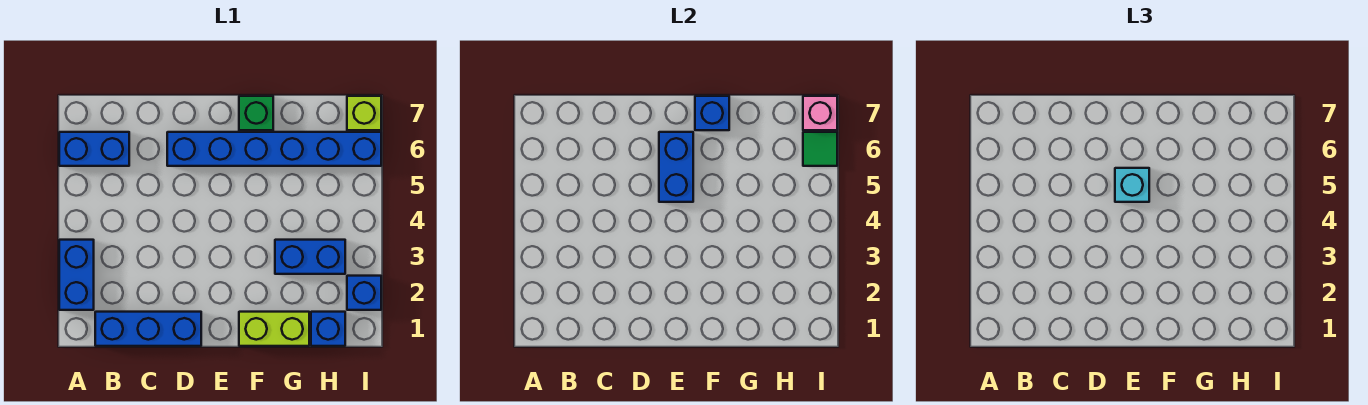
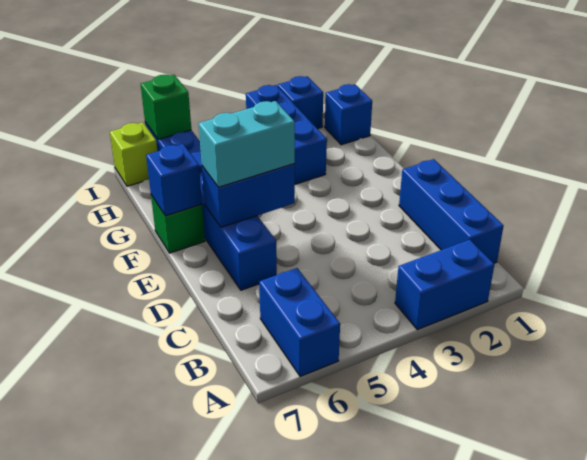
cyan 1x1 brick [1115,168,1149,202] -> cyan 1x2 brick [199,101,295,187]
lime 1x2 brick [239,312,309,346] -> none
blue 1x2 brick [275,240,345,274] -> blue 1x3 brick [246,85,327,184]
green 1x1 tile [803,132,837,166] -> green 1x1 brick [141,75,191,139]
pink 1x1 brick [803,96,837,130] -> none

